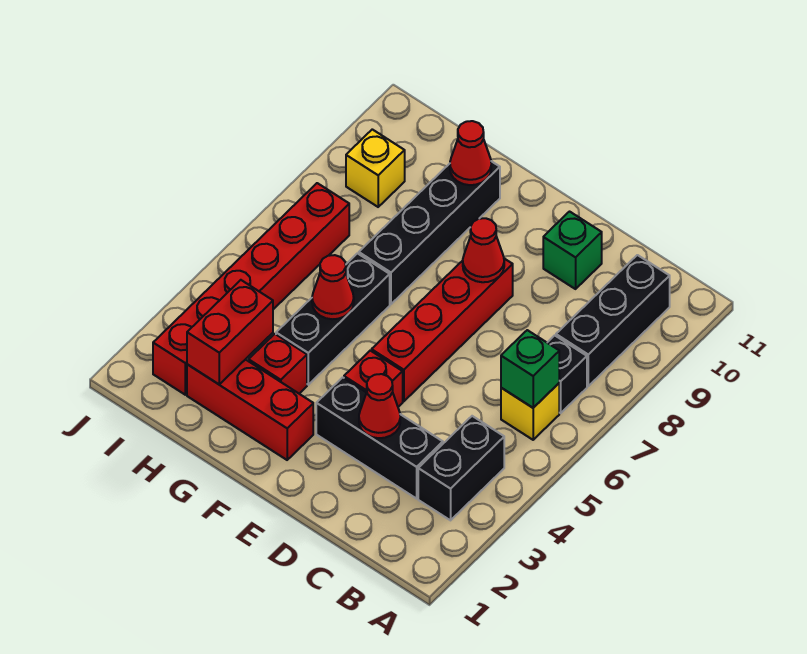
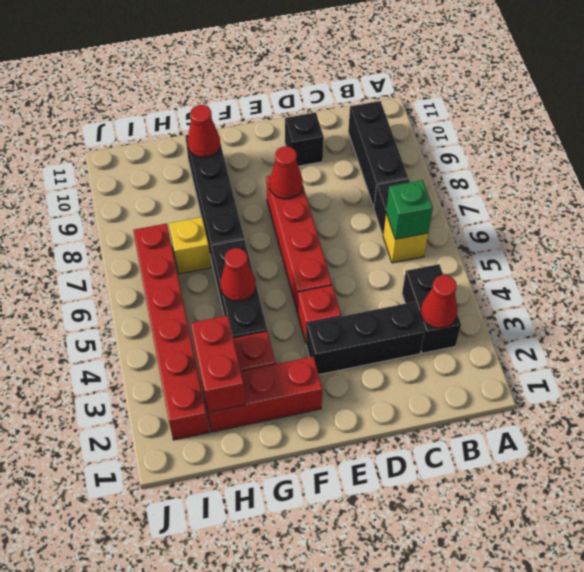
red 1x1 cone [359,374,400,438] -> red 1x1 cone moved to [421,275,458,328]
green 1x1 brick [543,212,602,289] -> black 1x1 brick [285,112,324,166]
yellow 1x1 brick [346,129,405,207] -> yellow 1x1 brick moved to [169,217,211,274]

